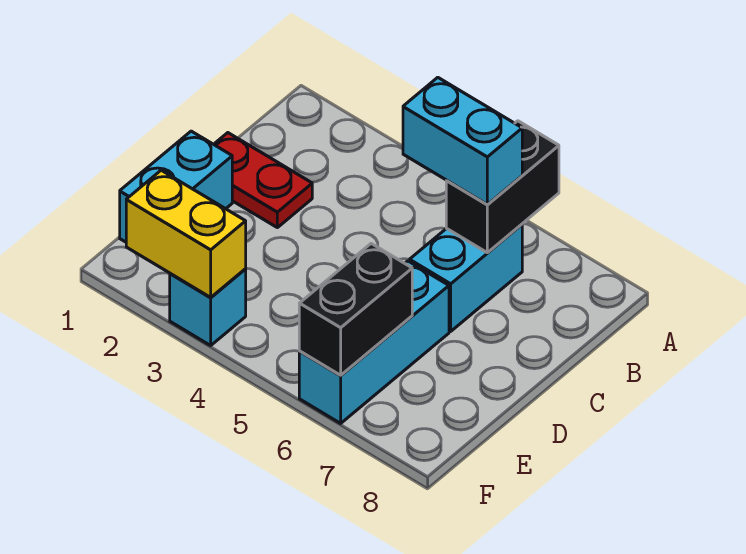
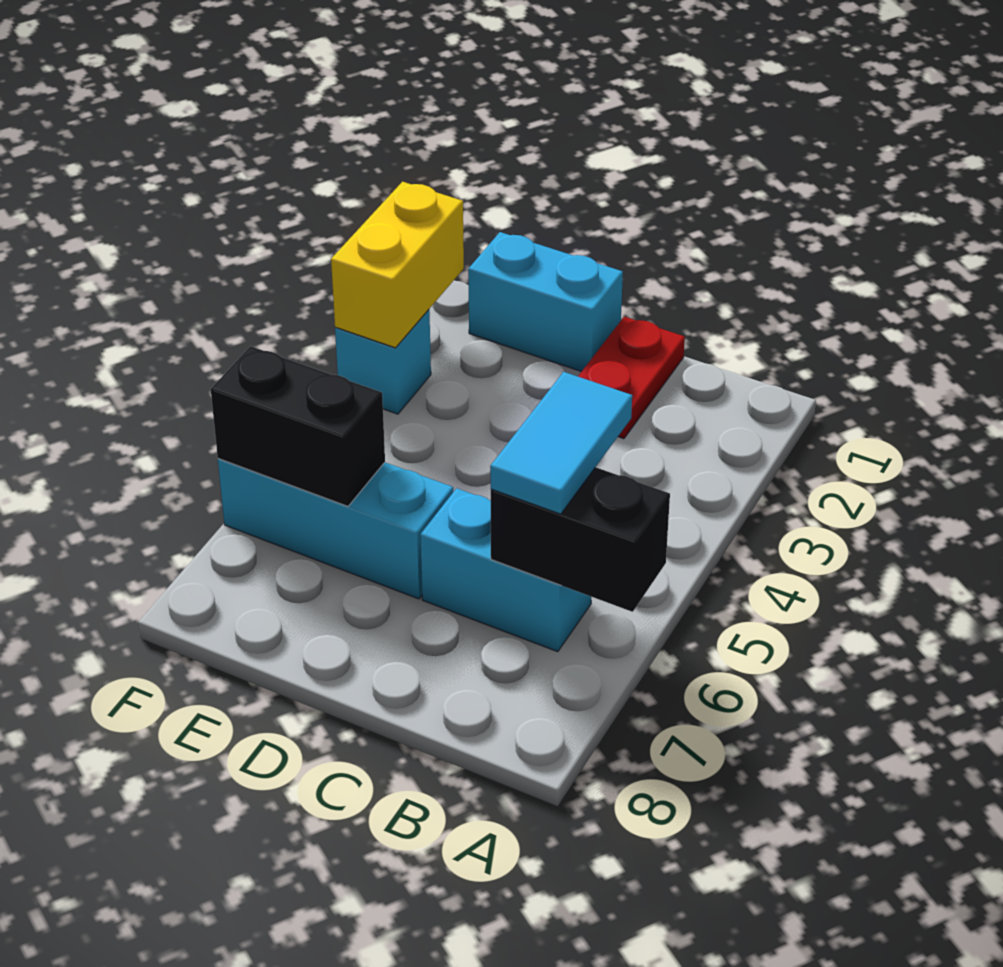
cyan 1x2 brick [403,77,522,204] -> cyan 1x2 tile [490,372,632,514]

